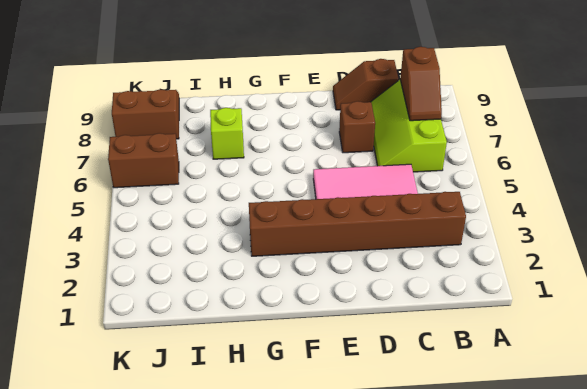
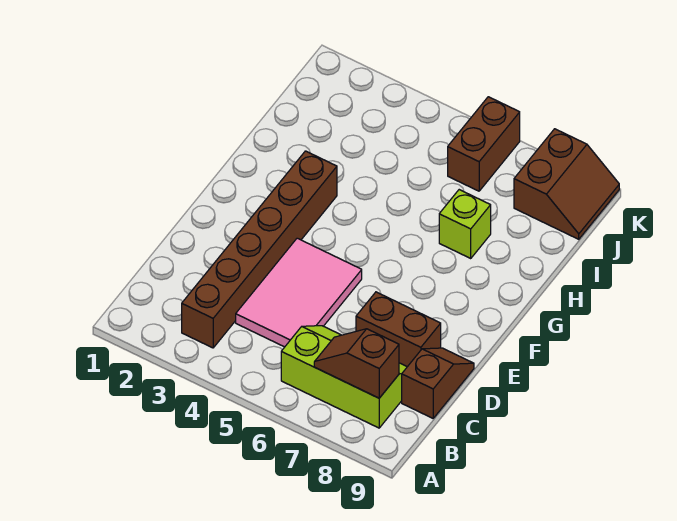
brown 1x1 brick [339,101,375,153] -> brown 1x2 brick [356,292,441,367]

